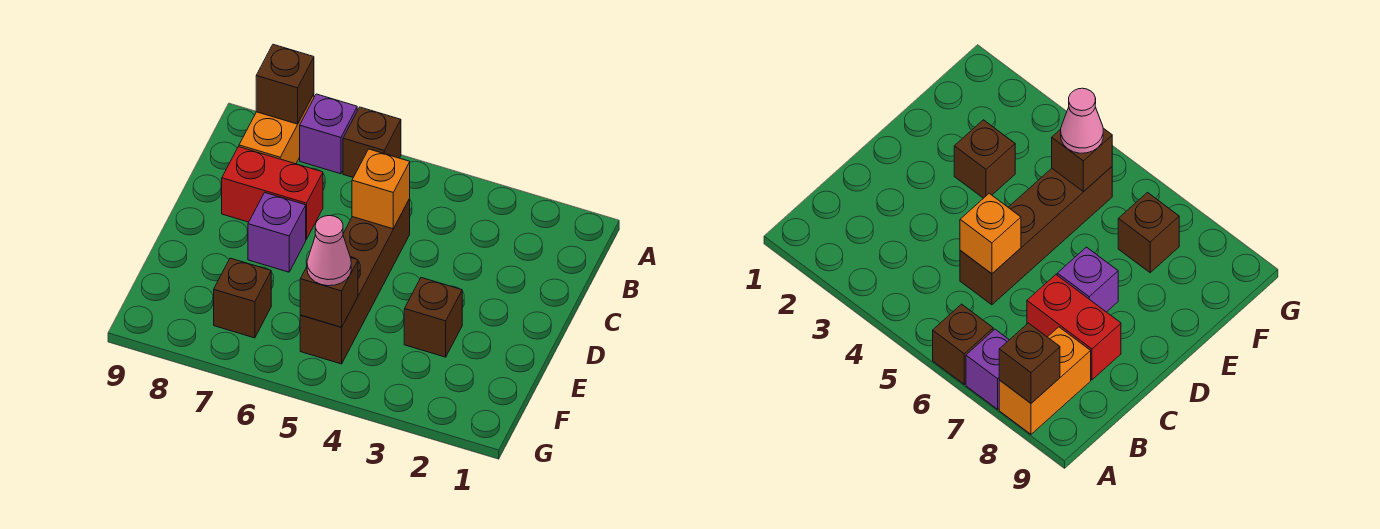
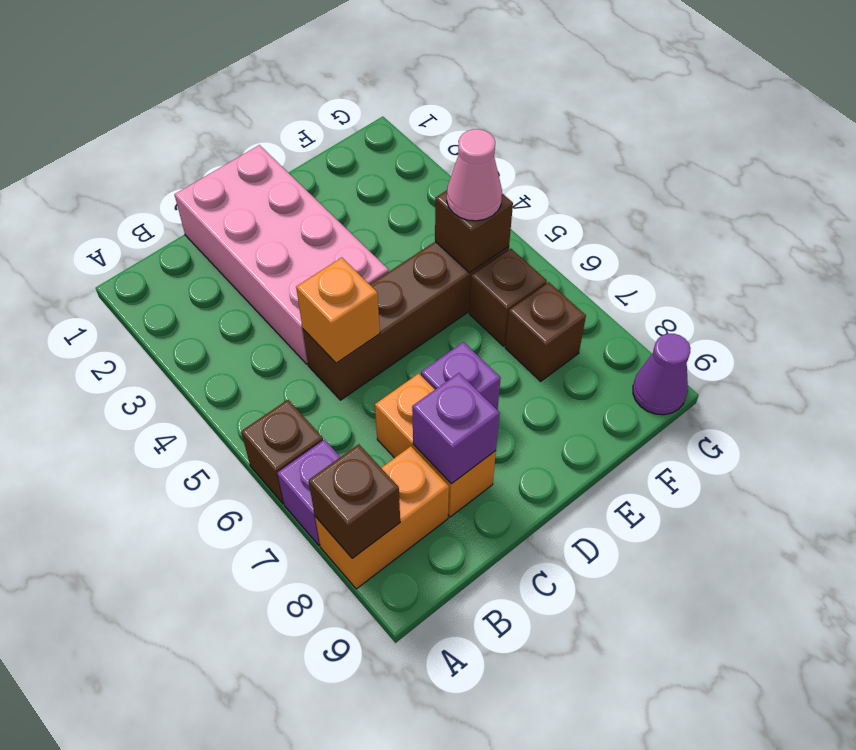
none -> pink 2x4 brick [175,145,389,364]
red 1x2 brick [222,147,323,239] -> orange 1x2 brick [375,373,496,517]
none -> purple 1x1 brick [412,373,500,484]
brown 1x1 brick [404,278,462,357] -> brown 1x1 brick moved to [469,248,547,346]
none -> purple 1x1 cone [633,334,691,415]

